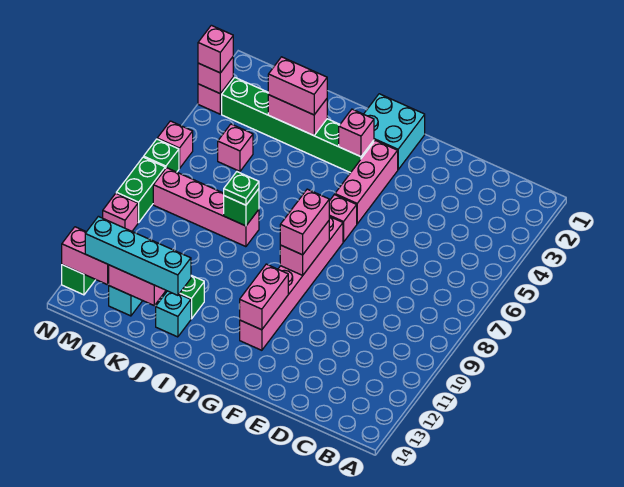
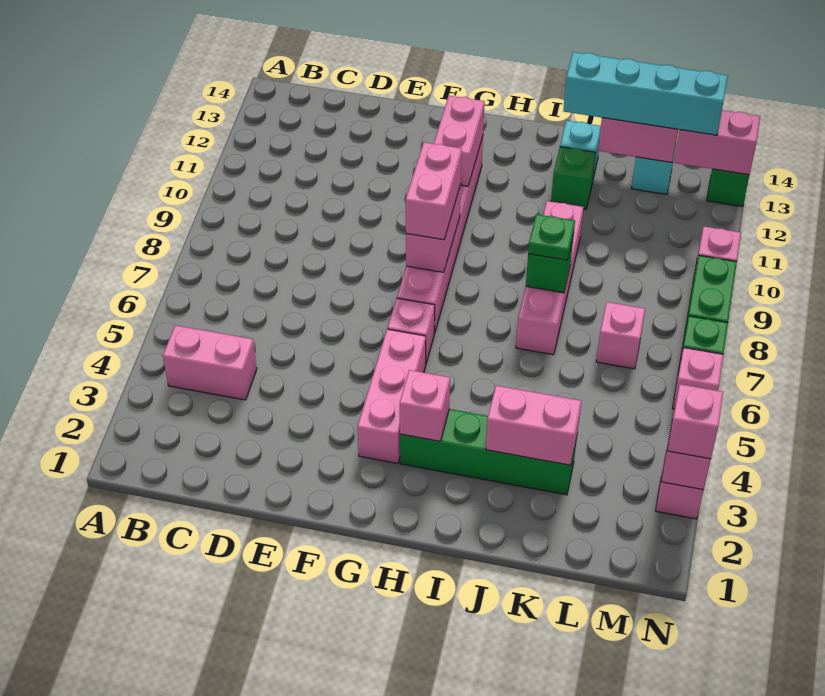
cyan 2x2 brick [364,94,425,169] -> none
green 1x6 brick [222,77,374,173] -> green 1x4 brick [400,409,577,495]
pink 1x2 brick [268,57,327,115] -> pink 1x2 brick moved to [163,325,257,400]
pink 1x4 brick [153,168,259,247] -> pink 1x4 brick turned to [516,201,583,355]
pink 1x1 brick [218,124,253,171] -> pink 1x1 brick moved to [596,302,645,369]

